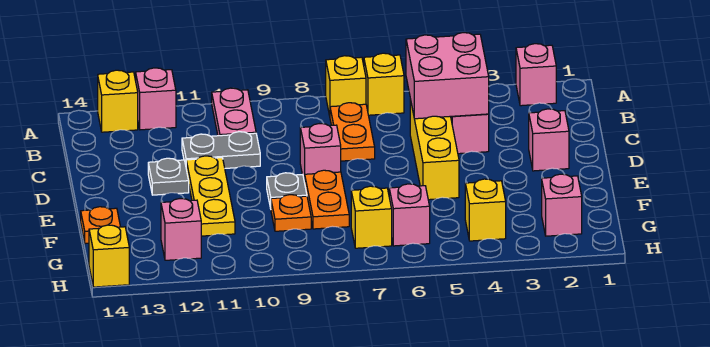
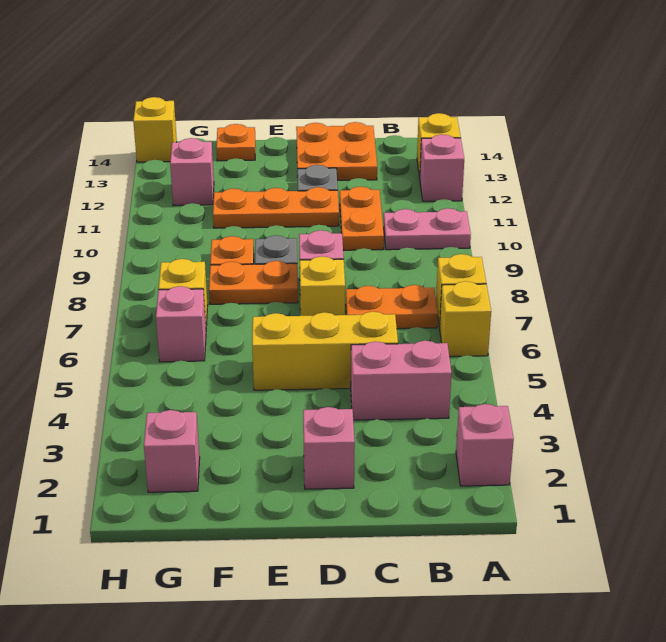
pink 2x2 brick [406,33,489,119] -> none
grey 1x2 plate [182,132,260,168] -> orange 1x2 plate [340,187,384,250]
none -> orange 2x2 plate [296,122,377,180]
yellow 1x3 plate [186,156,235,236] -> orange 1x3 plate [213,187,339,228]
yellow 1x1 brick [465,179,506,241] -> yellow 1x1 brick moved to [300,256,345,316]

